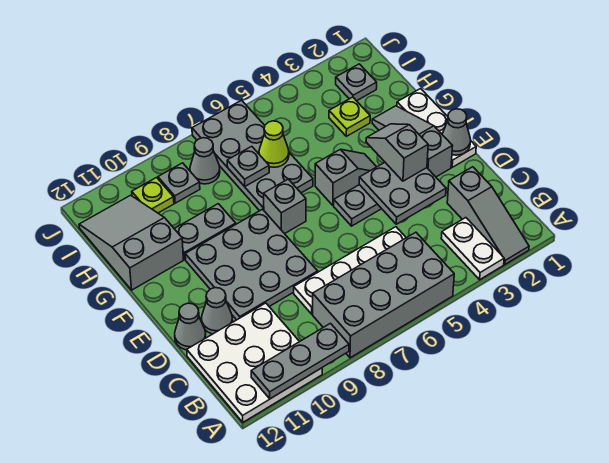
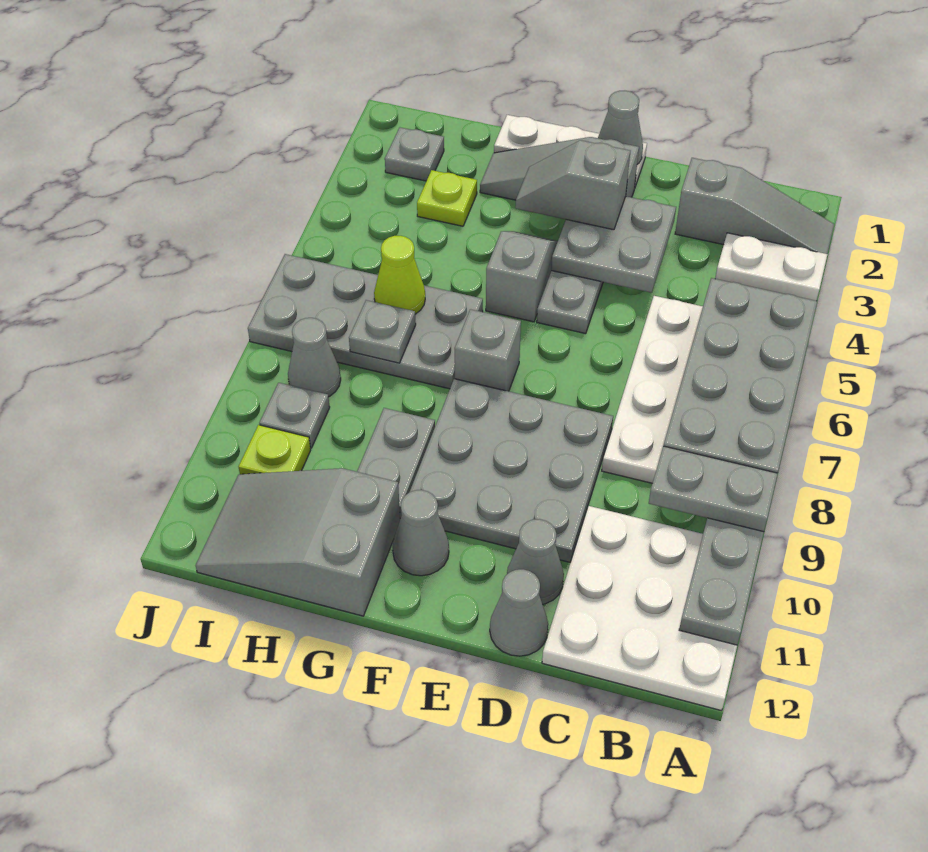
none -> grey 1x2 plate [649,446,778,532]
none -> grey 1x1 cone [393,490,449,576]

